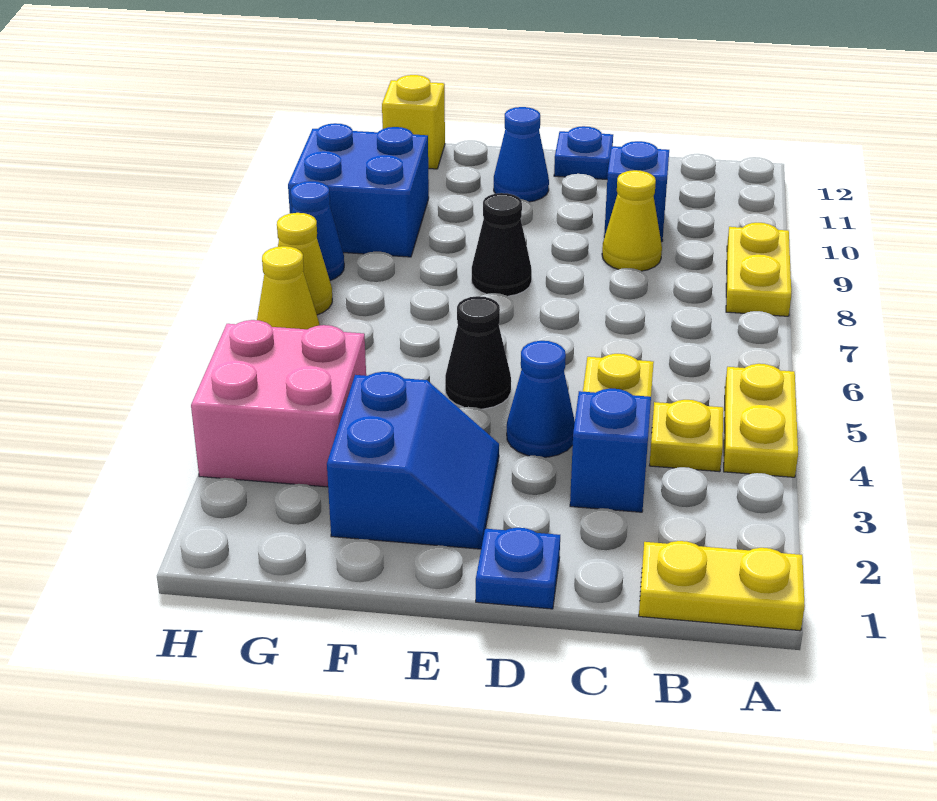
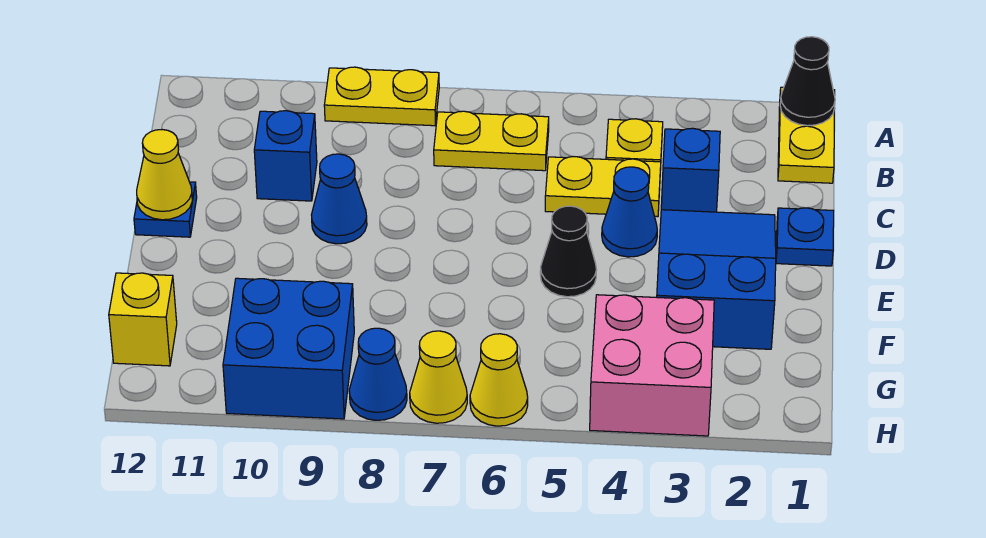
yellow 1x2 plate [724,364,798,477] -> yellow 1x2 plate moved to [434,111,549,171]
yellow 1x1 cone [602,170,662,271] -> yellow 1x1 cone moved to [137,130,192,220]
blue 2x2 slope [327,372,499,549] -> blue 2x3 slope [657,210,776,349]
black 1x1 cone [472,193,532,296] -> black 1x1 cone moved to [780,37,835,126]
blue 1x1 cone [494,107,549,202] -> blue 1x1 cone moved to [312,154,367,244]

